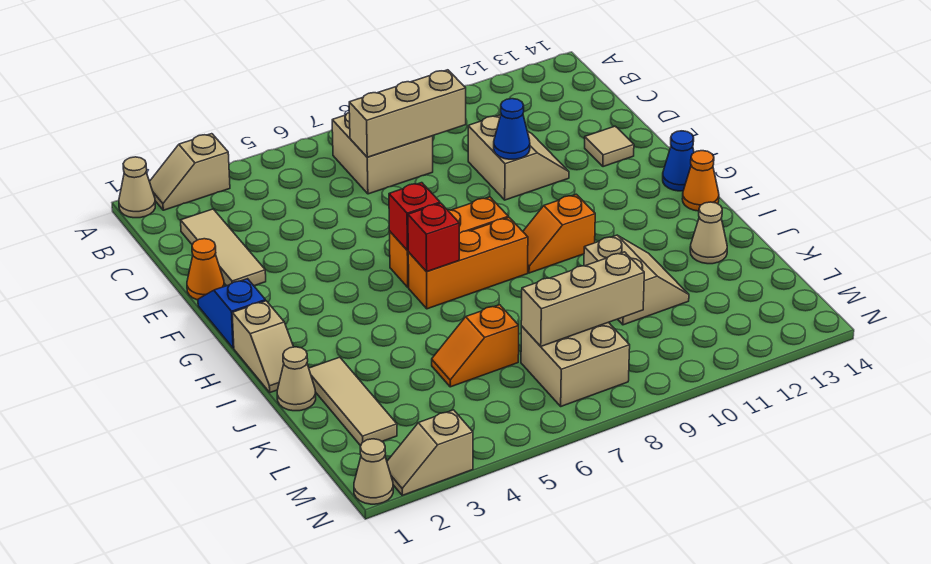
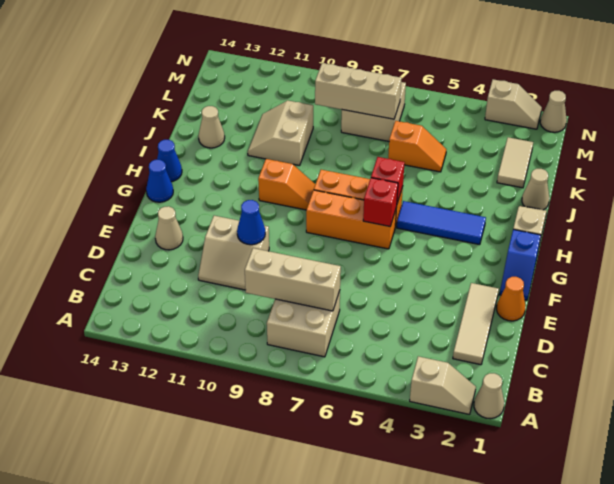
tan 2x2 slope [468,115,569,200] -> tan 2x2 slope turned to [198,216,269,290]
tan 1x1 tile [585,126,634,167] -> tan 1x1 cone [155,206,183,250]
none -> blue 1x3 tile [397,201,486,245]
orange 1x1 cone [682,151,719,211] -> blue 1x1 cone [157,140,182,182]
tan 1x3 tile [309,357,397,446] -> tan 1x2 tile [497,137,533,188]

